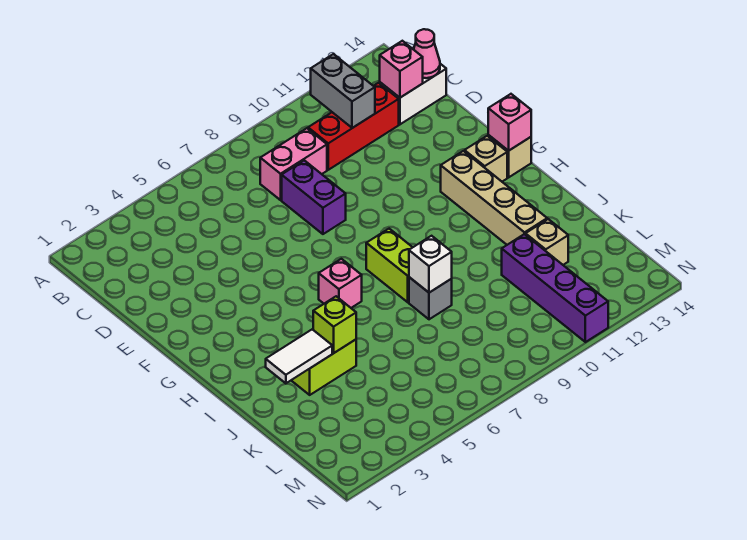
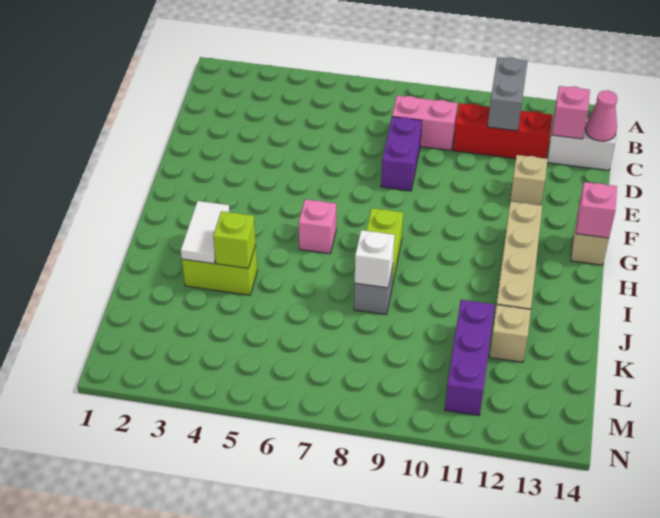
tan 1x1 brick [465,136,507,182] -> tan 1x1 brick moved to [510,155,548,205]
white 1x2 tile [266,329,332,383] -> white 1x2 tile turned to [181,201,230,264]
purple 1x4 brick [502,234,608,342] -> purple 1x3 brick [445,300,495,415]

